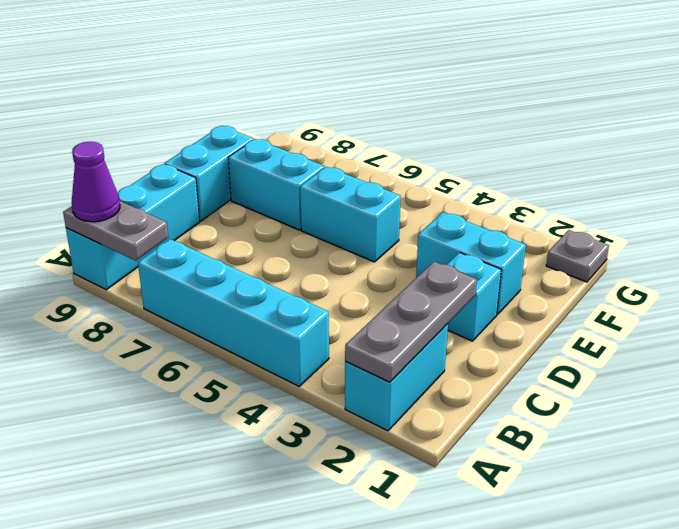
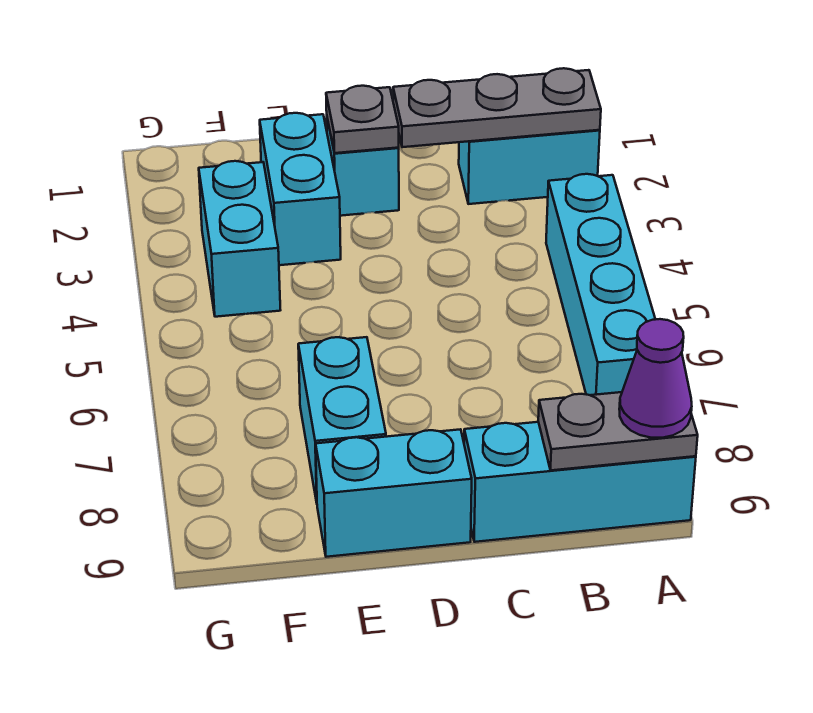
grey 1x2 plate [63,201,168,261] -> grey 1x2 plate turned to [538,392,698,470]
cyan 1x2 brick [300,167,401,262] -> cyan 1x2 brick moved to [199,161,280,317]
grey 1x1 plate [546,230,609,282] -> grey 1x1 plate moved to [326,86,399,153]

